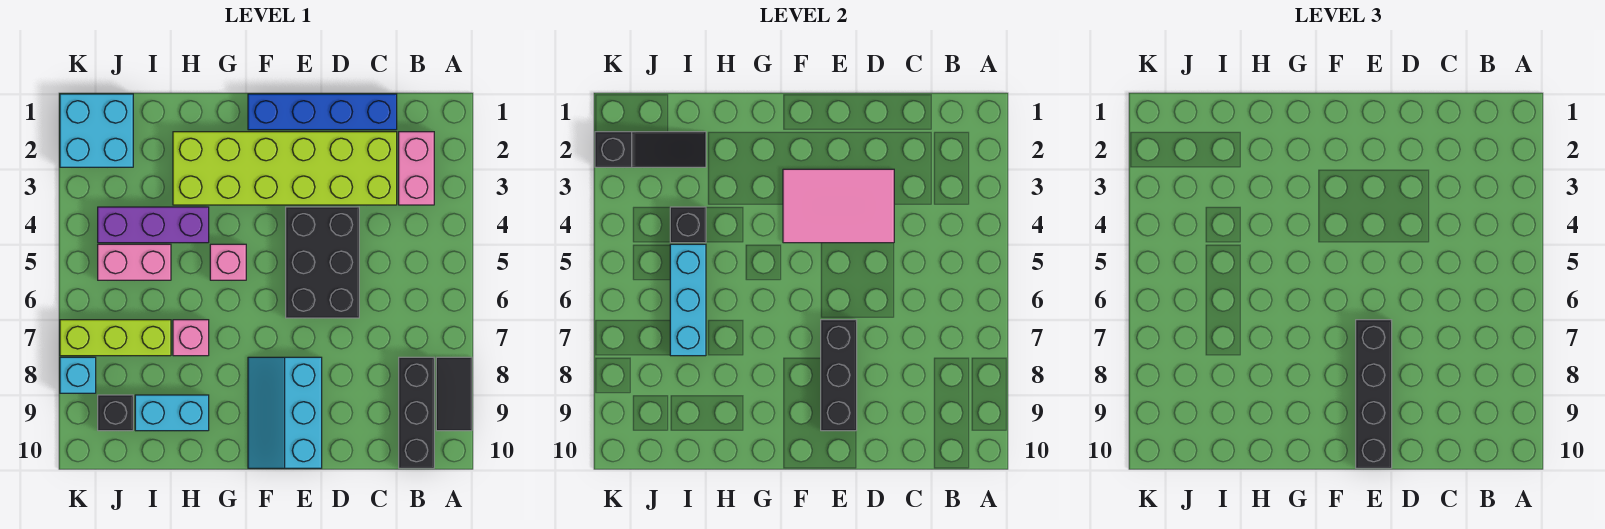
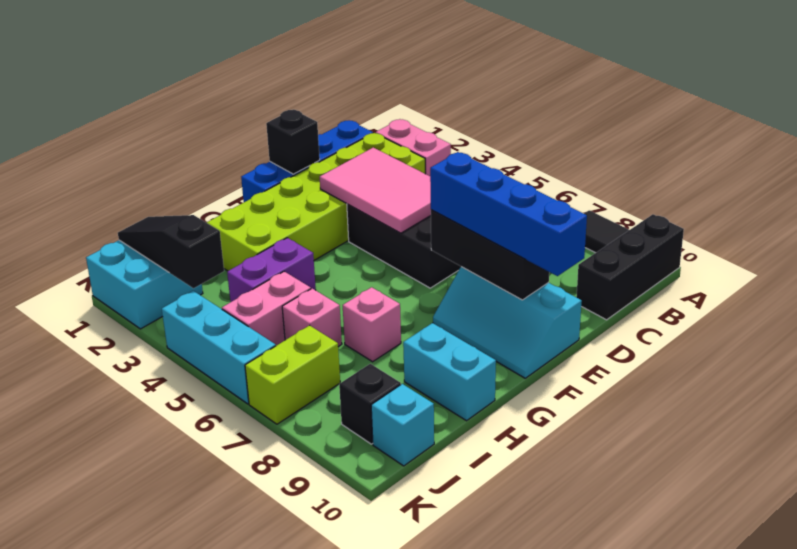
black 1x3 brick [399,357,434,468] -> black 1x3 brick turned to [576,214,684,320]
pink 2x3 tile [783,169,894,243] -> pink 2x3 tile turned to [320,148,431,233]
black 1x4 brick [1356,320,1392,468] -> blue 1x4 brick [430,152,587,276]
pink 1x1 brick [210,244,246,280] -> pink 1x1 brick moved to [282,289,342,347]
purple 1x3 brick [98,207,209,243] -> purple 1x2 brick [227,238,316,302]
cyan 1x2 brick [135,395,209,431] -> cyan 1x2 brick turned to [403,323,496,421]
black 1x3 slope [595,132,706,167] -> black 1x3 slope turned to [118,215,224,288]
black 1x1 brick [670,207,706,243] -> black 1x1 brick moved to [266,110,320,174]
cyan 1x3 brick [670,244,706,356] -> cyan 1x3 brick moved to [162,291,276,404]
lime 1x3 brick [60,320,171,356] -> lime 1x2 brick [245,325,340,424]
cyan 1x1 brick [60,357,96,393] -> cyan 1x1 brick moved to [371,384,434,466]

